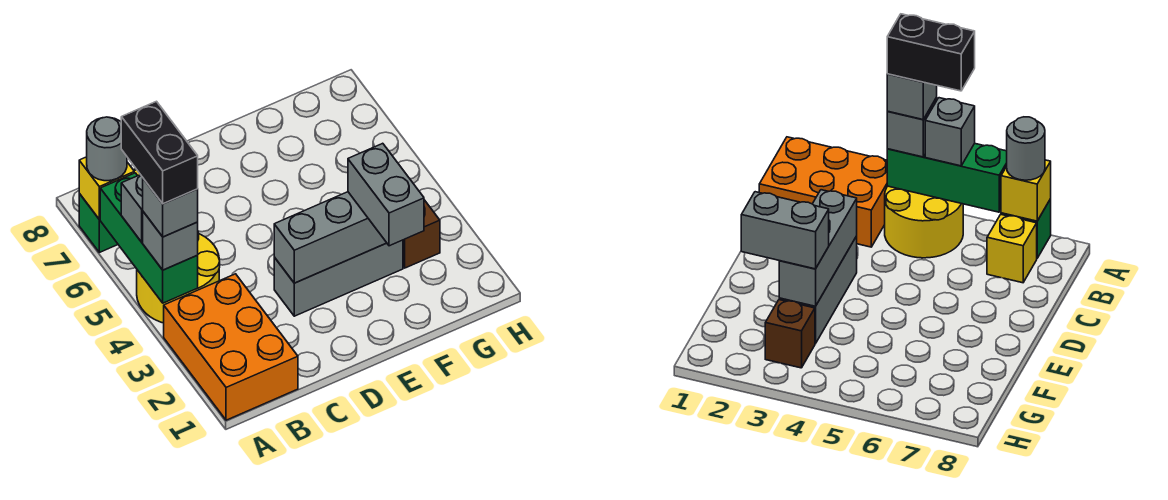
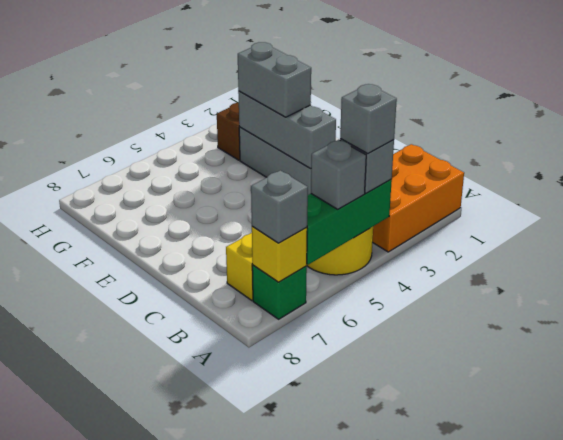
black 1x2 brick [121,101,198,204] -> none
grey 1x1 round brick [87,117,127,181] -> grey 1x1 brick [251,170,308,243]
grey 1x2 brick [348,143,424,246] -> grey 1x2 brick turned to [238,42,311,117]

